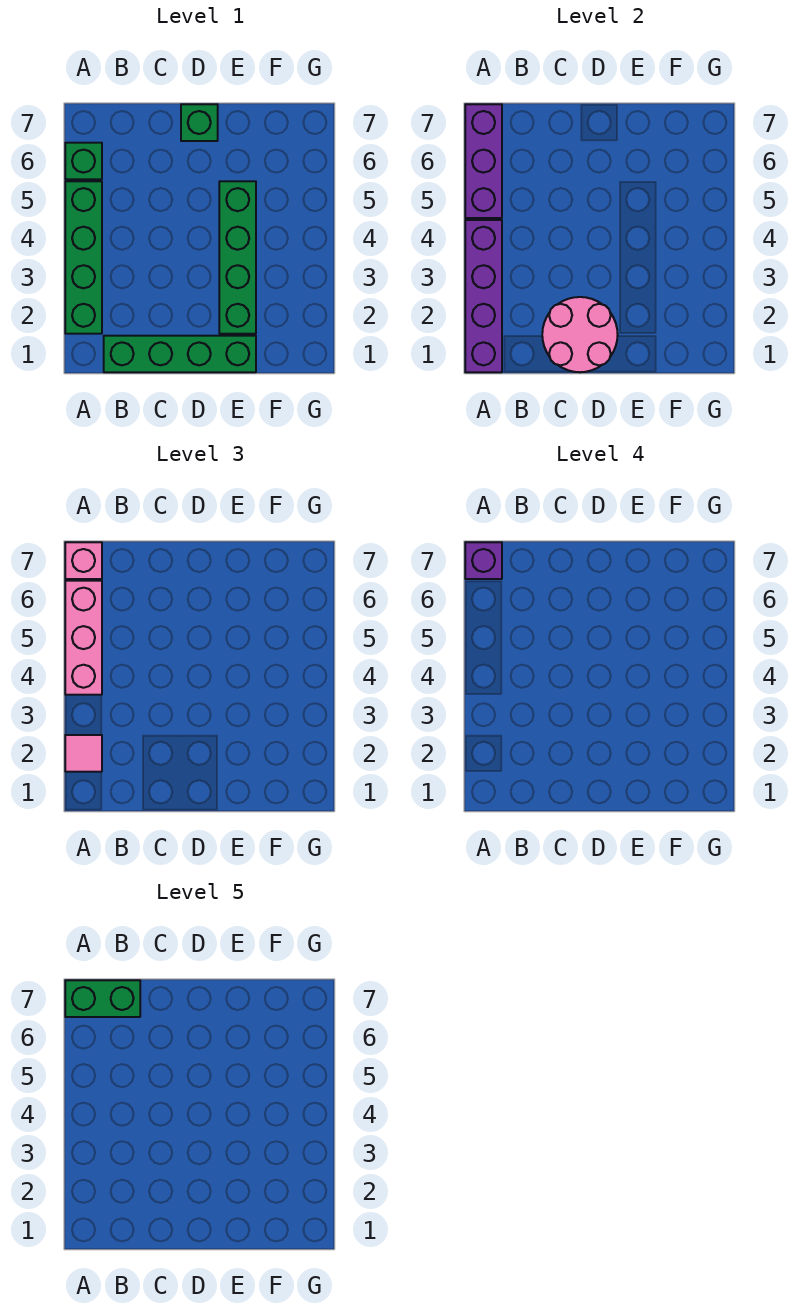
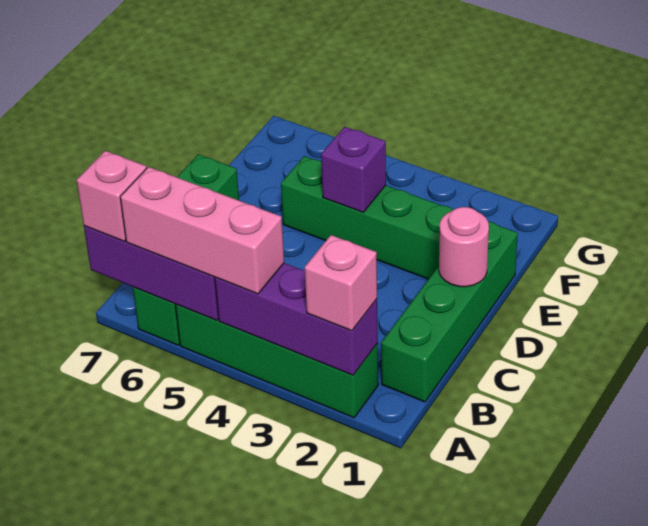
purple 1x4 brick [465,220,502,372] -> purple 1x3 brick [215,263,378,375]
pink 1x1 tile [65,735,102,772] -> pink 1x1 brick [305,235,377,331]
purple 1x1 brick [465,542,502,579] -> purple 1x1 brick moved to [321,127,386,212]
green 1x2 brick [65,980,140,1017] -> none
pink 2x2 round brick [542,297,618,372] -> pink 1x1 round brick [439,207,489,287]

